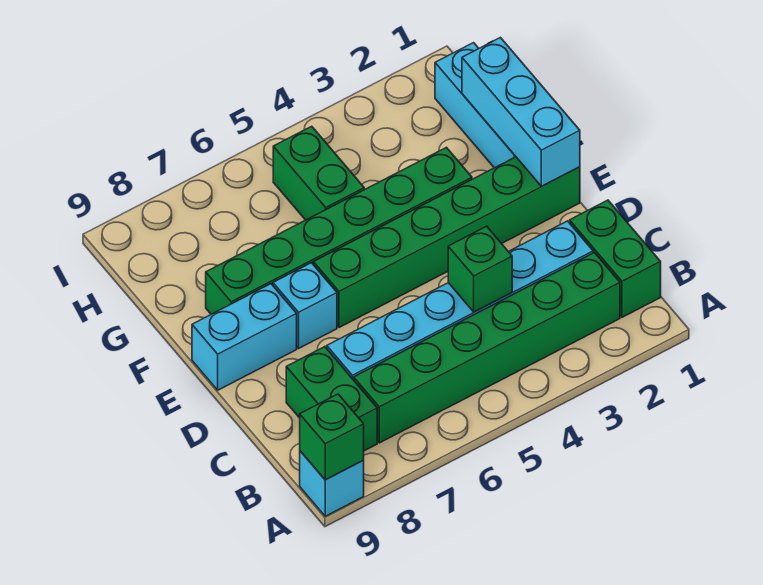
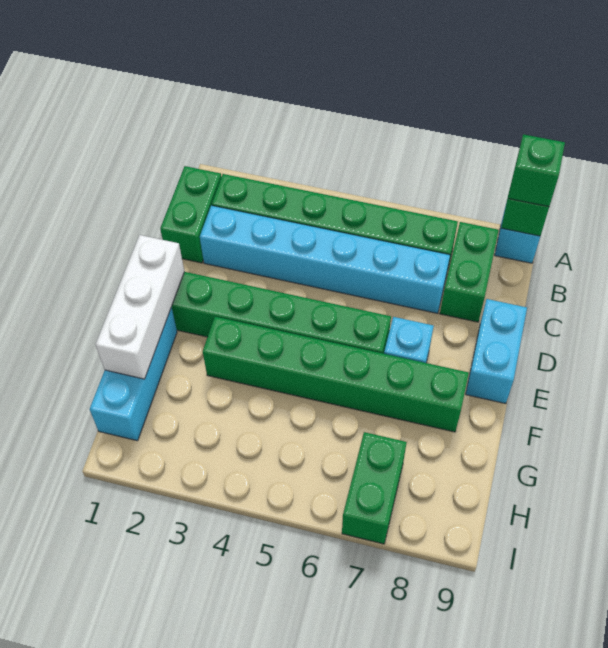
green 1x1 brick [448,226,512,312] -> green 1x1 brick moved to [509,134,565,207]
cyan 1x3 brick [462,38,580,186] -> white 1x3 brick [96,235,184,379]
cyan 1x2 brick [192,284,297,390] -> cyan 1x2 brick turned to [466,299,527,404]
green 1x2 brick [273,126,364,220] -> green 1x2 brick moved to [342,432,407,544]

